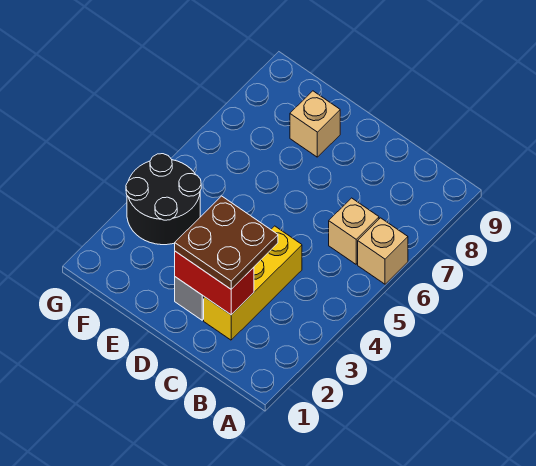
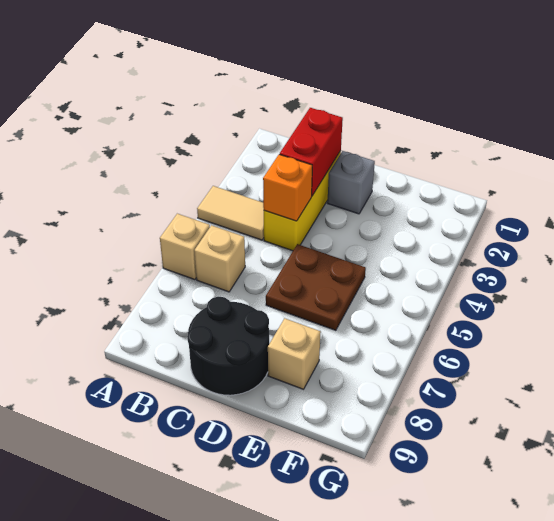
none -> tan 1x2 tile [197,186,264,240]
red 1x2 brick [175,251,254,315] -> red 1x2 brick turned to [280,108,343,196]
brown 2x2 plate [175,196,278,289] -> brown 2x2 plate moved to [266,244,366,330]
none -> orange 1x1 brick [263,154,312,221]
black 2x2 round brick [126,154,201,245] -> black 2x2 round brick moved to [187,297,269,395]

